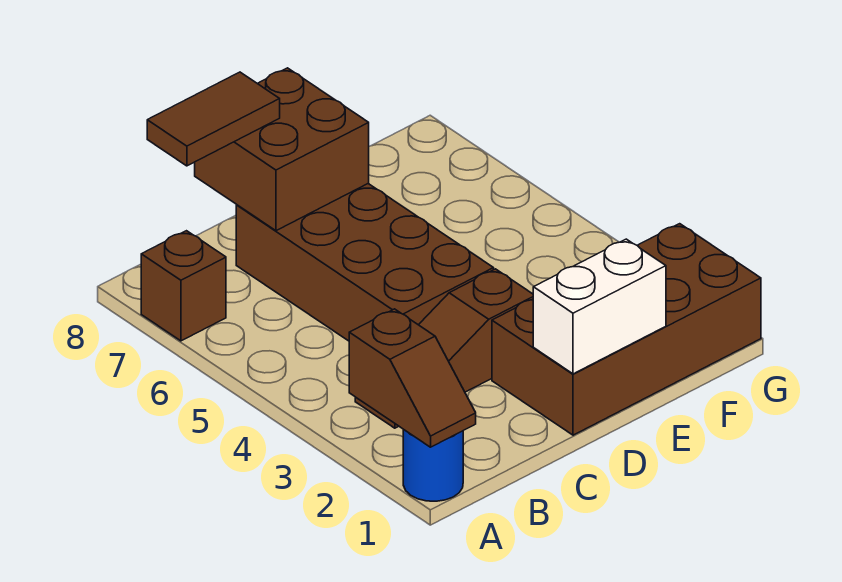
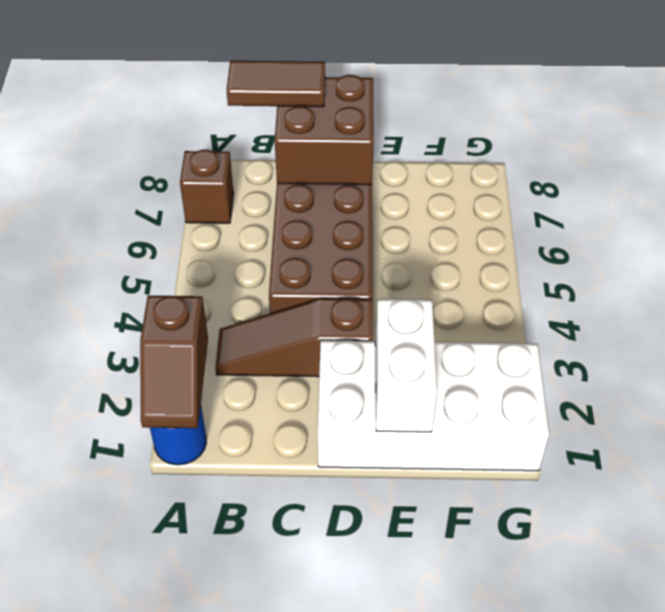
brown 2x4 brick [492,224,761,435] -> white 2x4 brick [318,340,549,471]
white 1x2 brick [533,239,666,374] -> white 1x2 brick turned to [375,299,437,432]

